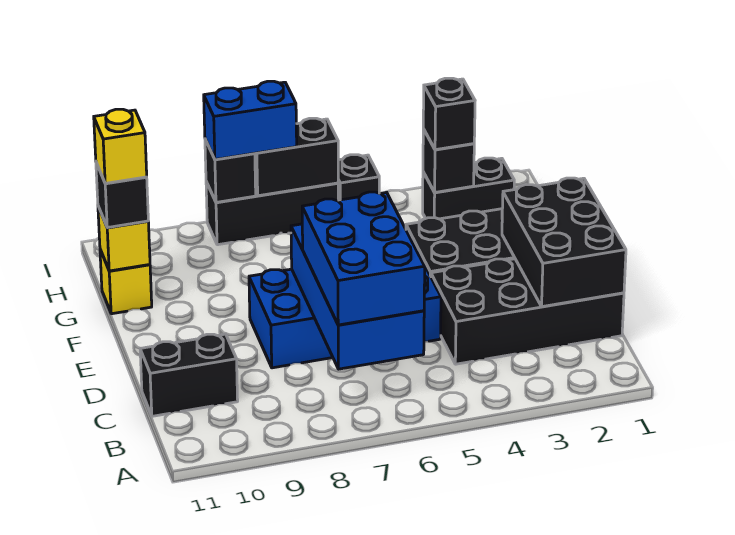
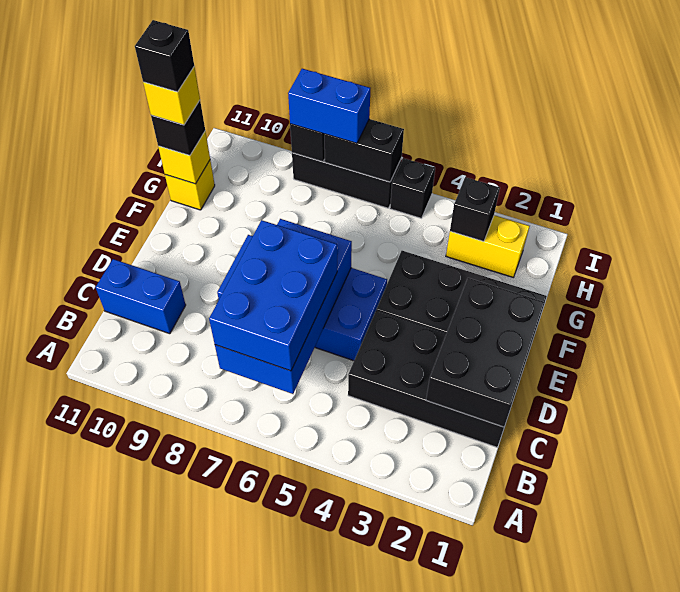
black 1x2 brick [140,334,238,416] -> blue 1x2 brick [96,259,186,334]
black 1x2 brick [423,158,514,219] -> yellow 1x2 brick [446,215,530,277]
black 1x1 brick [423,78,475,150] -> black 1x1 brick moved to [135,20,194,92]

